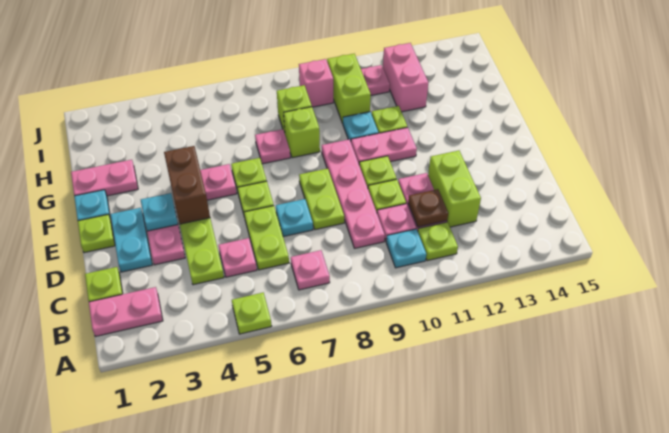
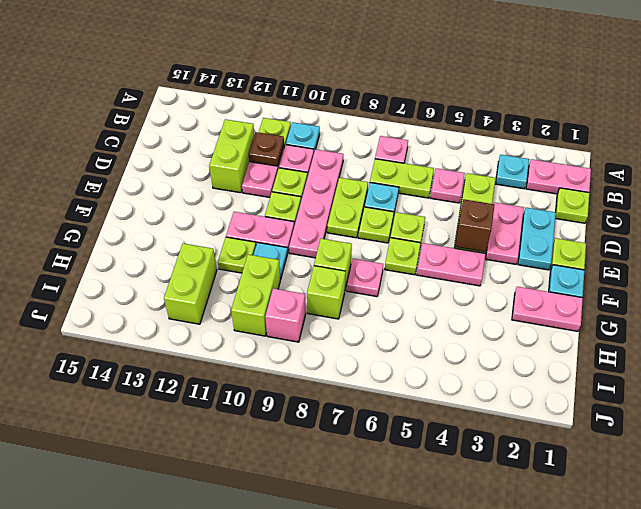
lime 1x1 plate [232,293,272,334] -> lime 1x1 plate moved to [358,207,394,243]
lime 1x2 plate [244,206,289,270] -> lime 1x2 plate turned to [370,159,434,198]
cyan 1x1 plate [141,193,178,231] -> cyan 1x1 plate moved to [496,155,529,189]
brown 1x2 brick [164,146,210,224] -> brown 1x1 brick [455,199,495,252]
pink 1x2 brick [383,43,428,112] -> lime 1x2 brick [164,243,217,324]
pink 1x1 plate [361,65,390,95] -> none

